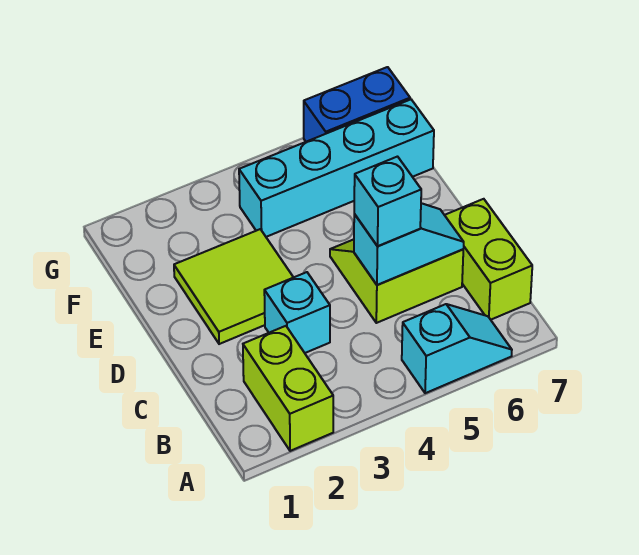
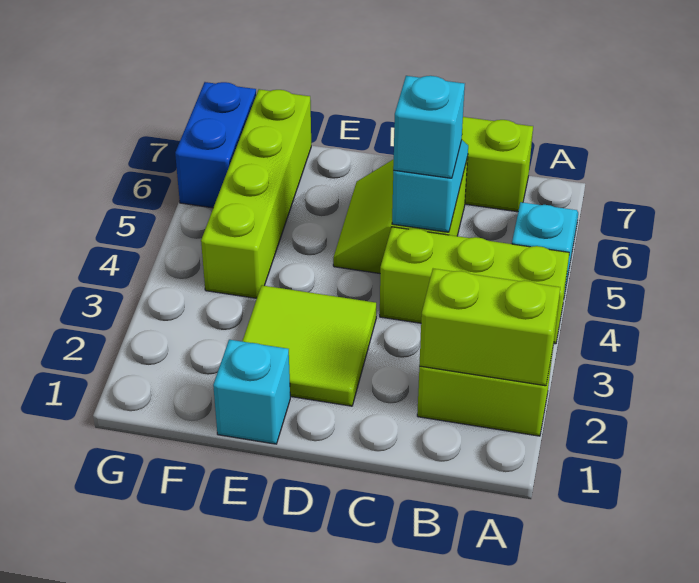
none -> lime 1x2 brick [419,269,560,386]
none -> lime 1x3 brick [380,227,569,344]
cyan 1x1 brick [264,272,330,353] -> cyan 1x1 brick moved to [213,340,290,444]
cyan 1x4 brick [239,100,434,237] -> lime 1x4 brick [201,89,311,298]

